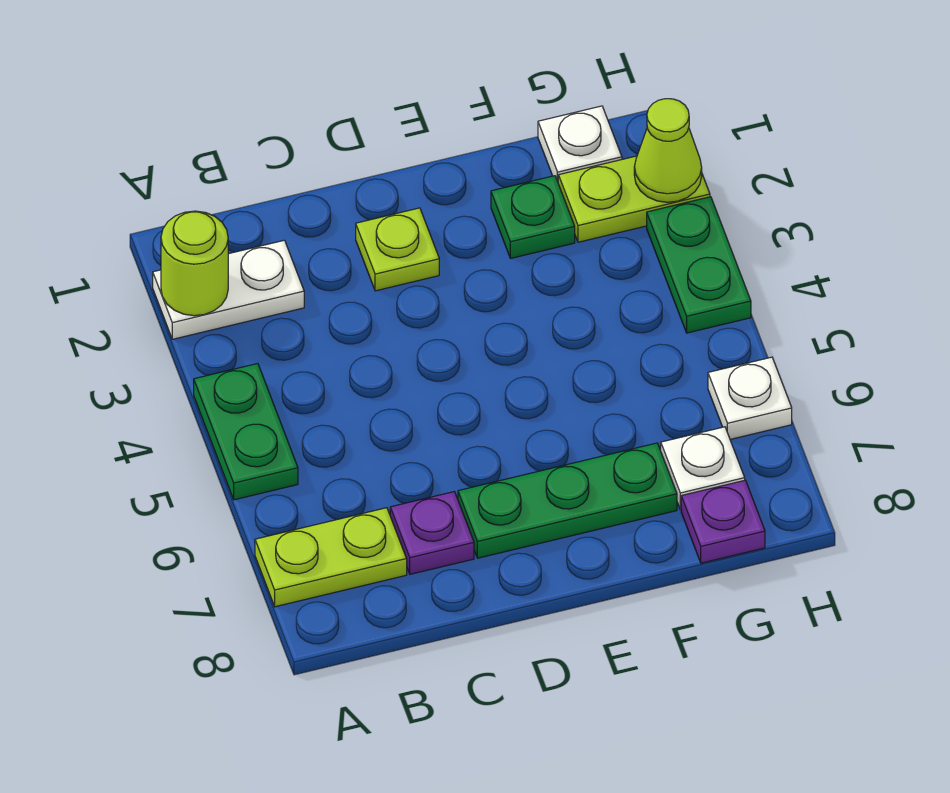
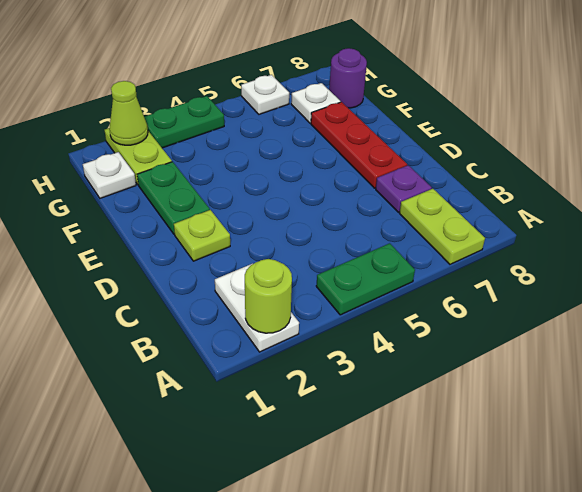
green 1x3 plate [458,443,677,558] -> red 1x3 plate [311,102,407,188]
green 1x1 plate [491,176,575,258] -> green 1x2 plate [137,162,210,234]
purple 1x1 plate [681,480,765,563] -> purple 1x1 round brick [329,48,367,108]

